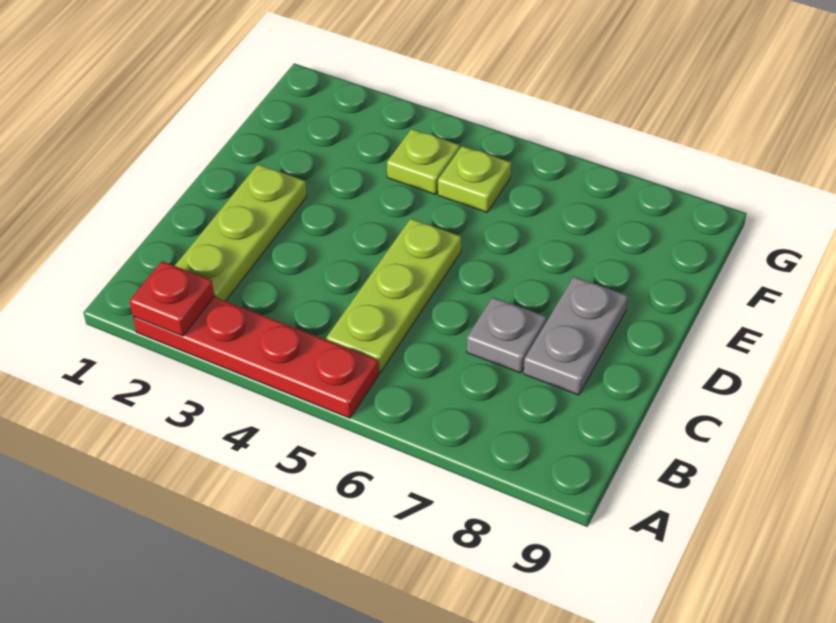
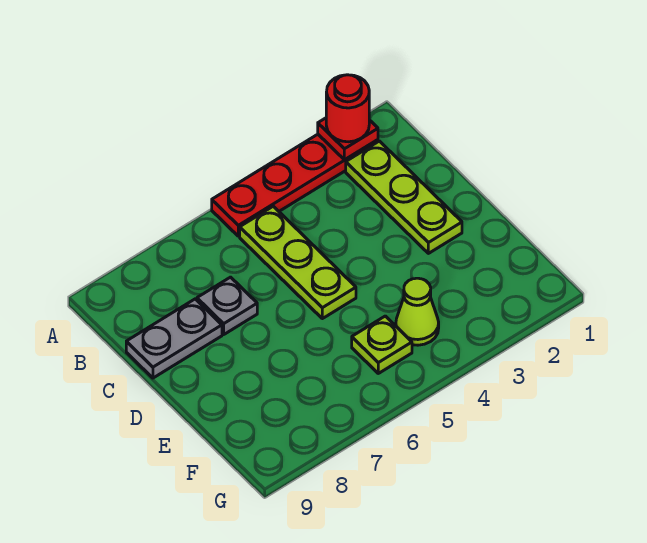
none -> red 1x1 round brick [326,75,369,142]
grey 1x2 plate [524,277,628,395] -> grey 1x2 plate turned to [126,299,222,378]
lime 1x1 plate [387,129,459,195] -> lime 1x1 cone [396,278,439,345]

